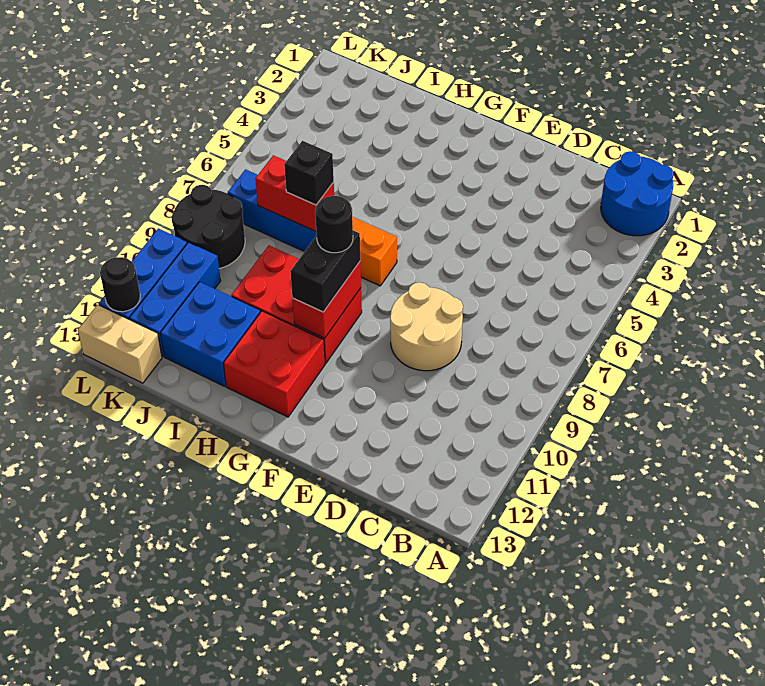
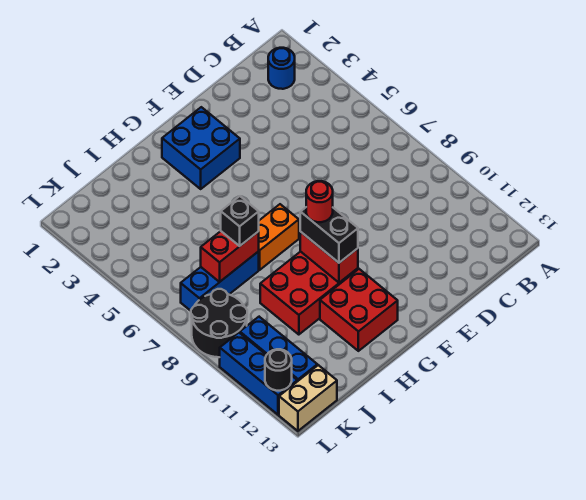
blue 2x2 round brick [601,151,674,236] -> blue 1x1 round brick [268,48,295,89]
tan 2x2 round brick [390,282,463,371] -> none
black 1x1 round brick [315,196,353,253] -> red 1x1 round brick [306,181,333,222]
blue 2x2 brick [160,282,260,386] -> blue 2x2 brick moved to [162,107,240,189]

